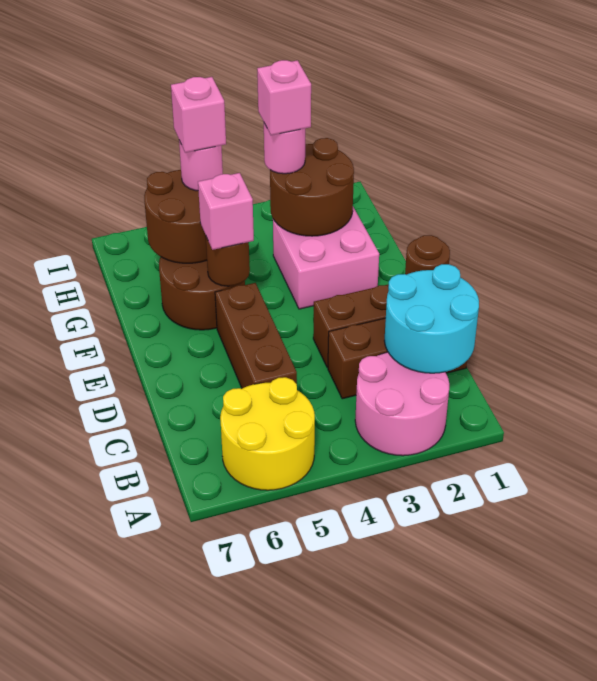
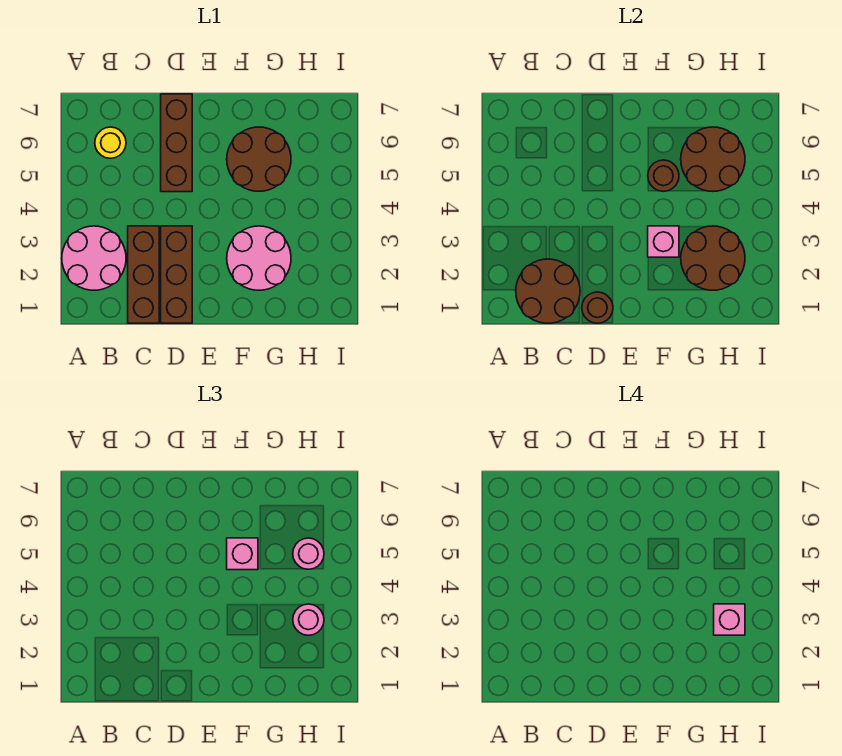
yellow 2x2 round brick [220,377,315,490] -> yellow 1x1 round brick [95,127,126,158]
cyan 2x2 round brick [384,264,479,373] -> brown 2x2 round brick [516,259,580,323]
brown 1x3 brick [215,283,297,388] -> brown 1x3 brick turned to [161,94,192,192]
pink 2x2 brick [273,207,379,309] -> pink 2x2 round brick [227,226,291,290]
pink 1x1 brick [171,77,226,153] -> pink 1x1 brick moved to [648,226,679,257]

